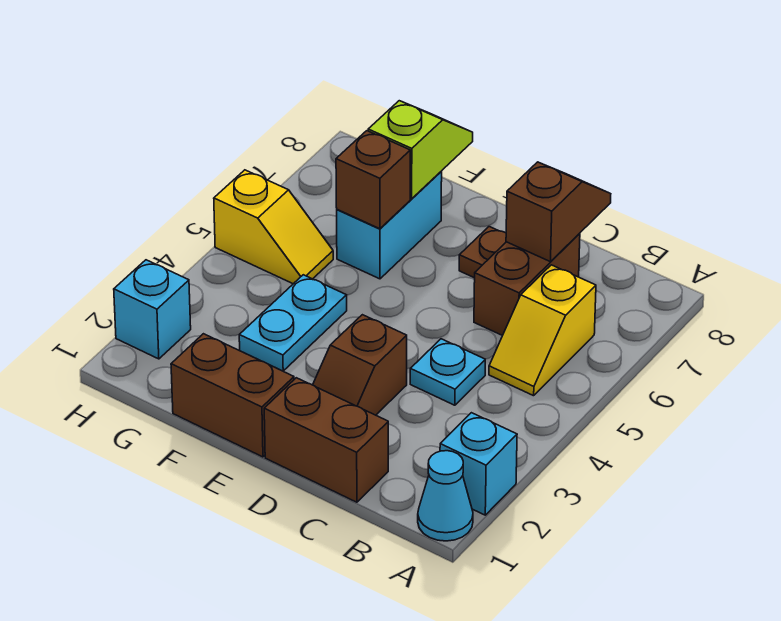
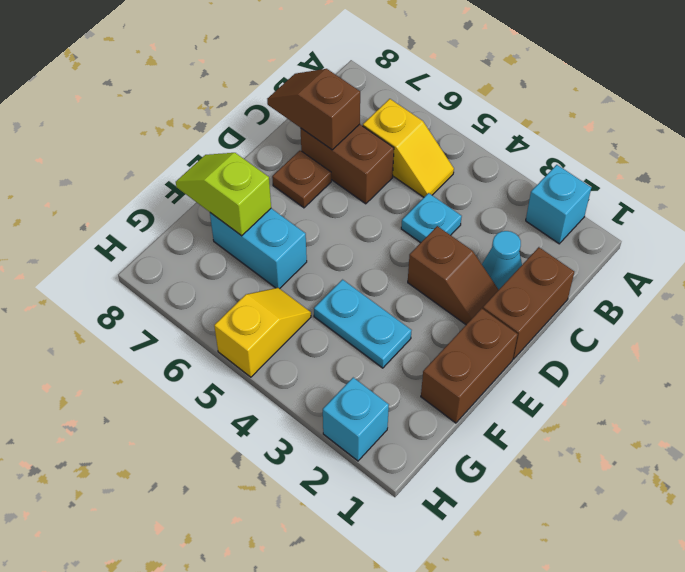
cyan 1x1 cone [418,451,473,541] -> cyan 1x1 cone moved to [482,231,522,290]
brown 1x1 brick [336,131,410,229] -> none

